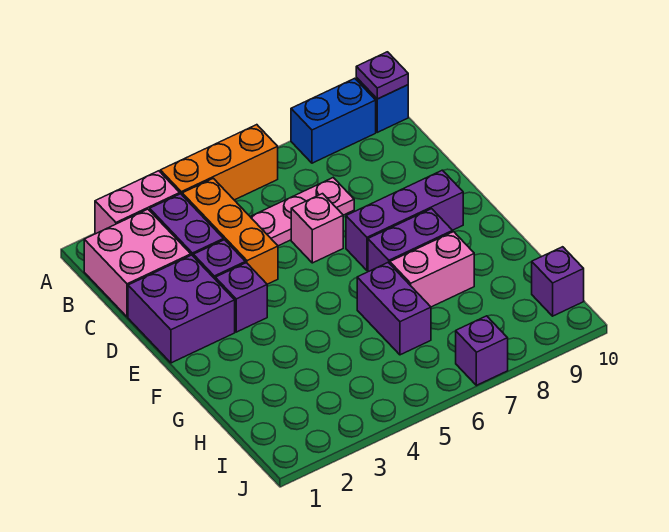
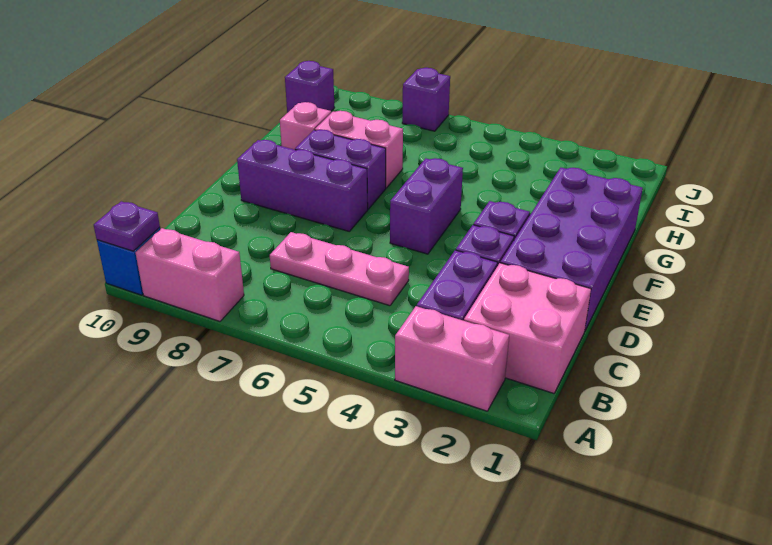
orange 1x3 brick [160,125,278,200] -> none
blue 1x2 brick [291,78,376,163] -> pink 1x2 brick [136,228,244,321]
orange 1x3 brick [182,178,278,284] -> none
purple 2x2 brick [128,255,235,363] -> purple 2x4 brick [500,168,643,331]
pink 1x1 brick [291,194,343,263] -> pink 1x1 brick moved to [280,102,331,150]
purple 1x2 brick [357,263,431,355] -> purple 1x2 brick moved to [390,158,463,254]

